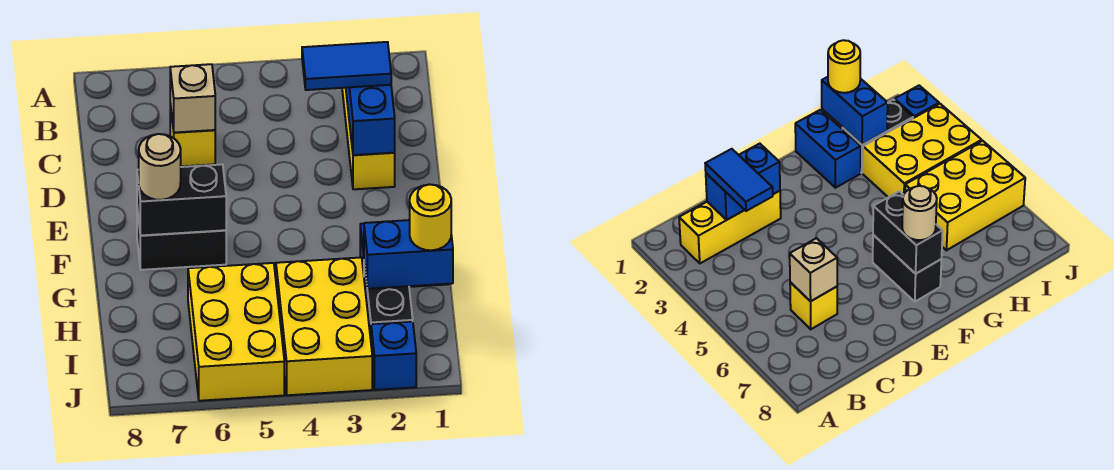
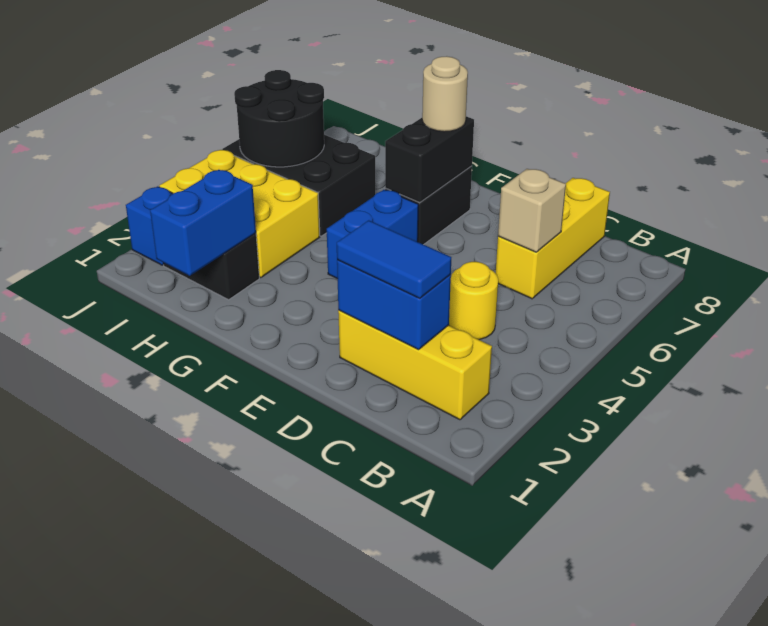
blue 1x2 tile [302,42,391,90] -> blue 1x2 tile turned to [337,220,451,298]
yellow 1x1 brick [170,104,215,166] -> yellow 1x3 brick [496,178,610,299]
blue 1x2 brick [795,110,861,188] -> blue 1x2 brick moved to [327,190,418,279]
yellow 1x1 round brick [410,184,451,250] -> yellow 1x1 round brick moved to [449,262,498,340]
yellow 2x3 brick [188,263,284,401] -> black 2x3 brick [222,135,375,236]
none -> black 2x2 round brick [234,70,324,167]

